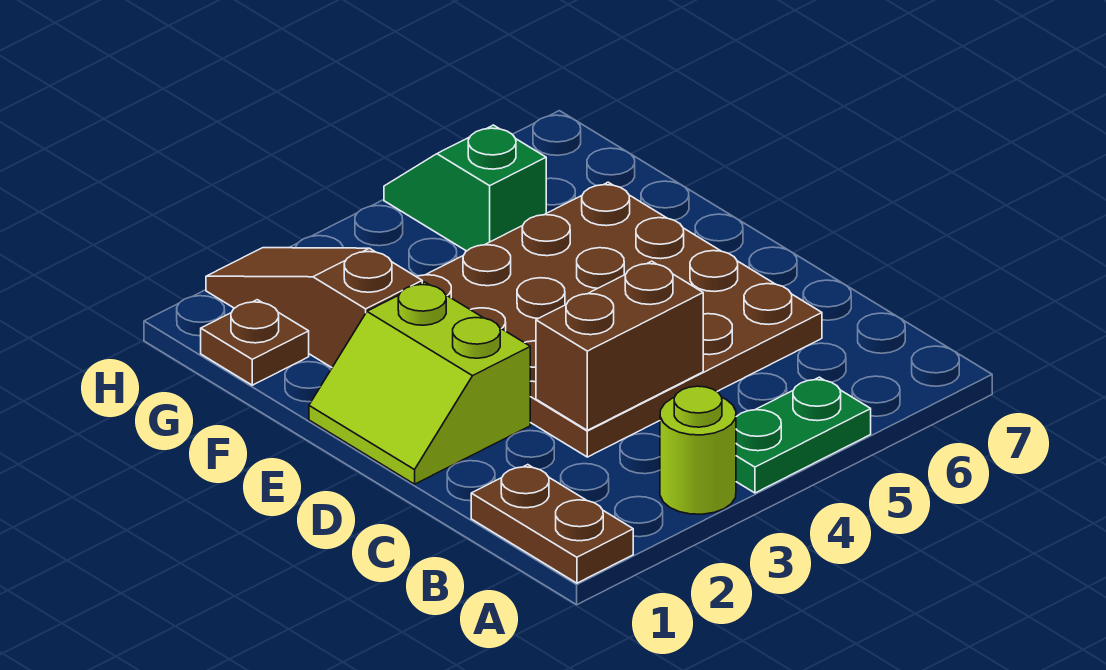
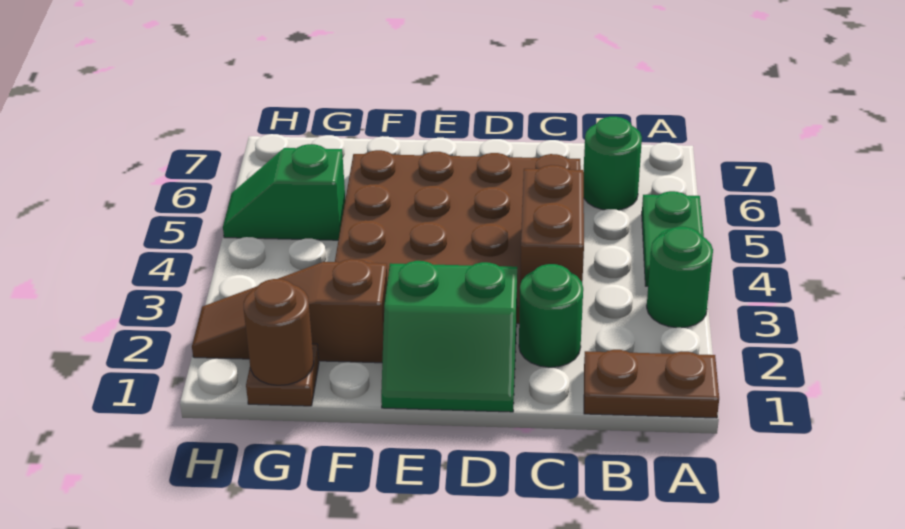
lime 1x1 round brick [660,386,736,514] -> green 1x1 round brick [647,227,713,328]
none -> green 1x1 round brick [584,117,642,210]
none -> green 1x1 round brick [519,264,583,367]
lime 2x2 slope [309,282,530,484] -> green 2x2 slope [381,261,517,412]
none -> brown 1x1 round brick [244,279,314,385]

